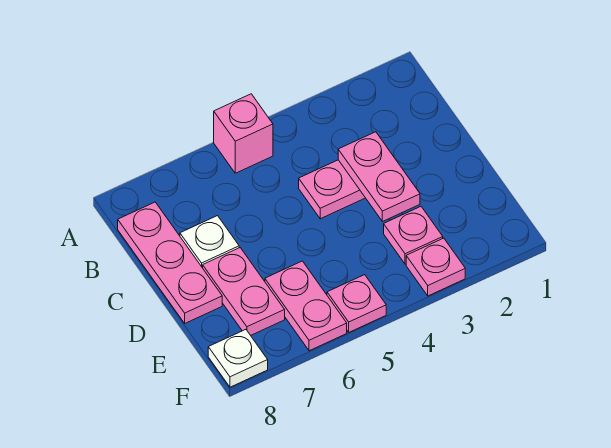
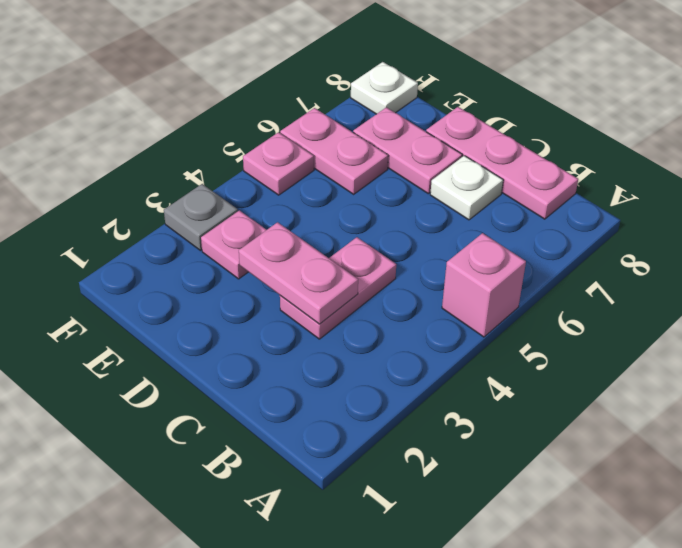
pink 1x1 plate [406,238,465,296] -> grey 1x1 plate [164,184,238,251]

